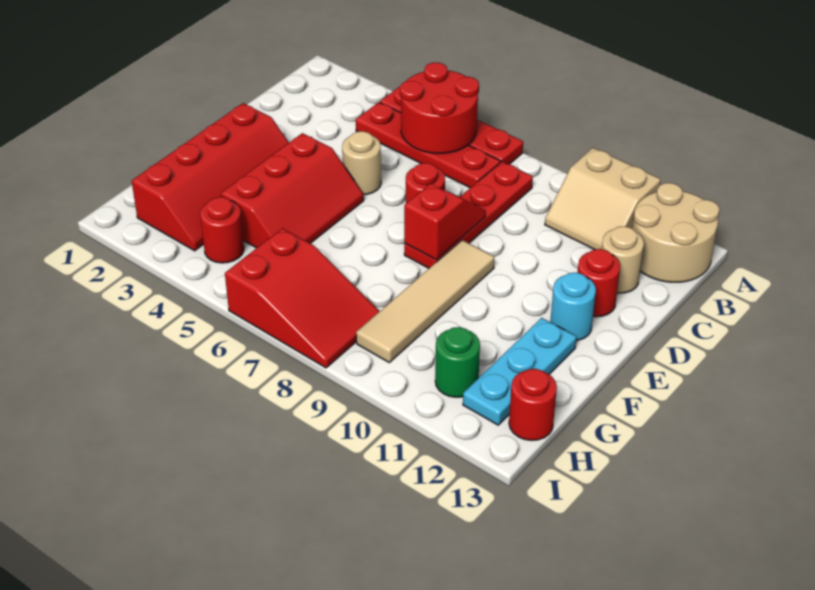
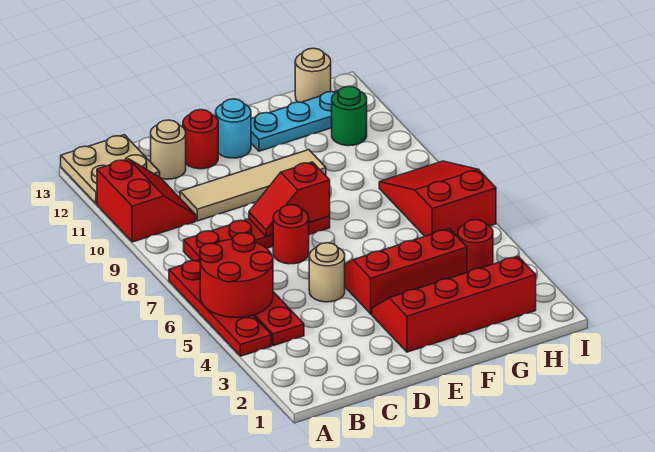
tan 2x2 slope [545,148,661,250] -> red 2x2 slope [97,159,196,242]
tan 2x2 round brick [632,183,720,282] -> tan 2x2 plate [61,135,160,204]
tan 1x4 tile [356,240,494,362] -> tan 1x4 tile moved to [180,150,326,221]
red 1x1 round brick [509,369,557,440] -> tan 1x1 round brick [295,48,331,102]

